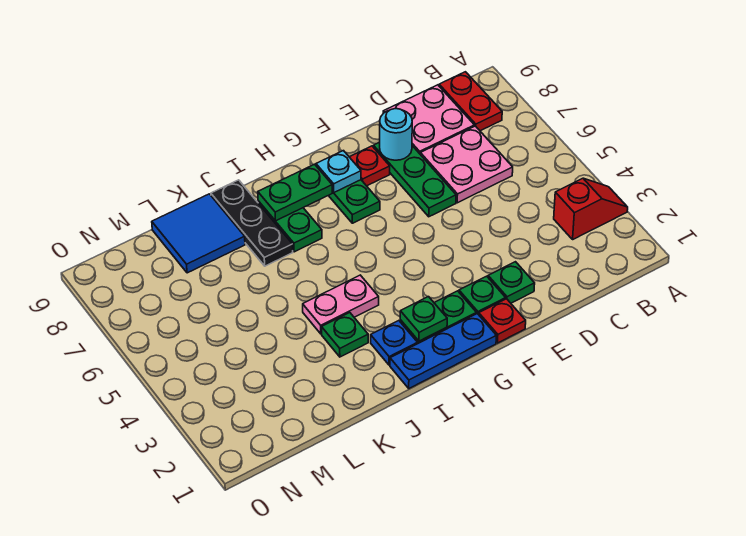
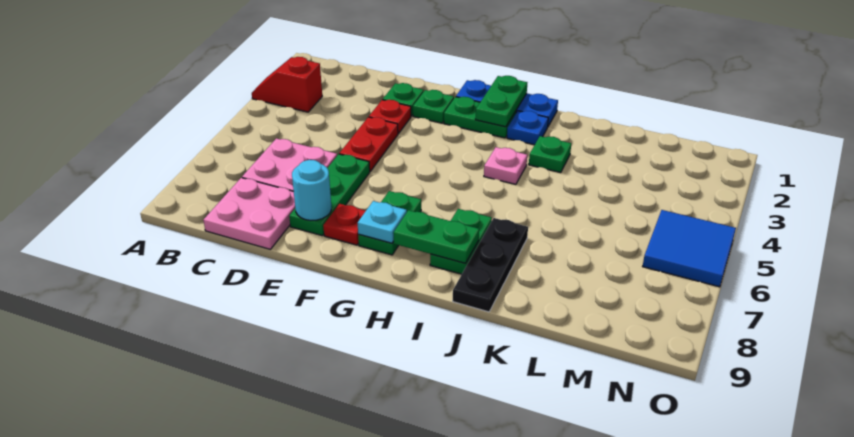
red 1x2 plate [439,72,502,131] -> red 1x2 plate moved to [339,117,398,171]
red 1x1 plate [479,299,526,343] -> red 1x1 plate moved to [369,100,411,134]
green 1x1 plate [400,297,447,341] -> green 1x2 plate [475,76,527,127]
pink 1x2 plate [303,275,379,334] -> pink 1x1 plate [484,147,527,184]
blue 2x2 tile [152,194,245,273] -> blue 2x2 tile moved to [643,210,736,287]

